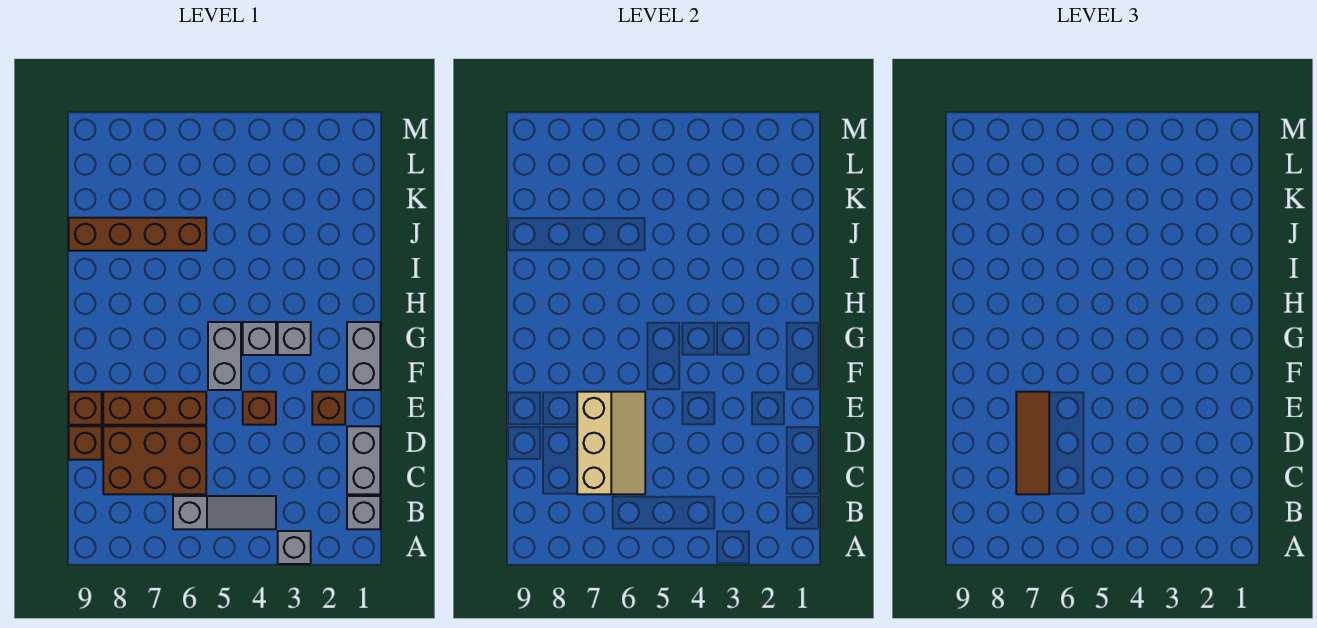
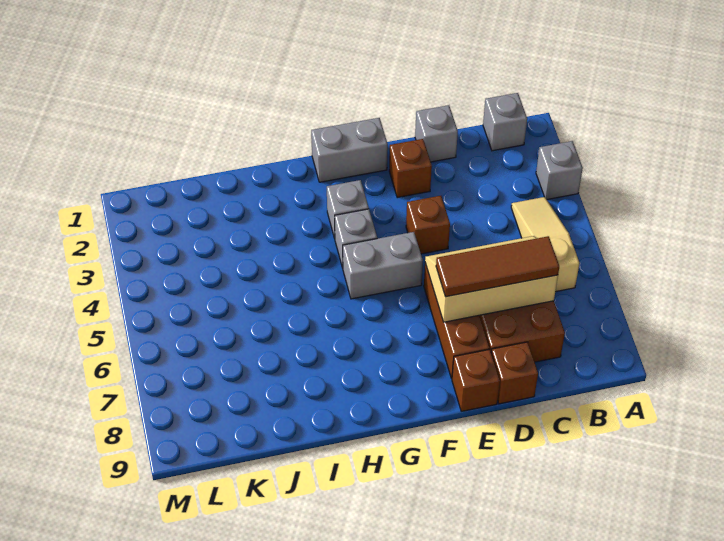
grey 1x3 slope [173,496,276,529] -> tan 1x3 slope [511,197,579,292]
grey 1x2 brick [347,426,380,494] -> grey 1x1 brick [415,105,458,162]
brown 1x4 brick [69,218,206,251] -> none

